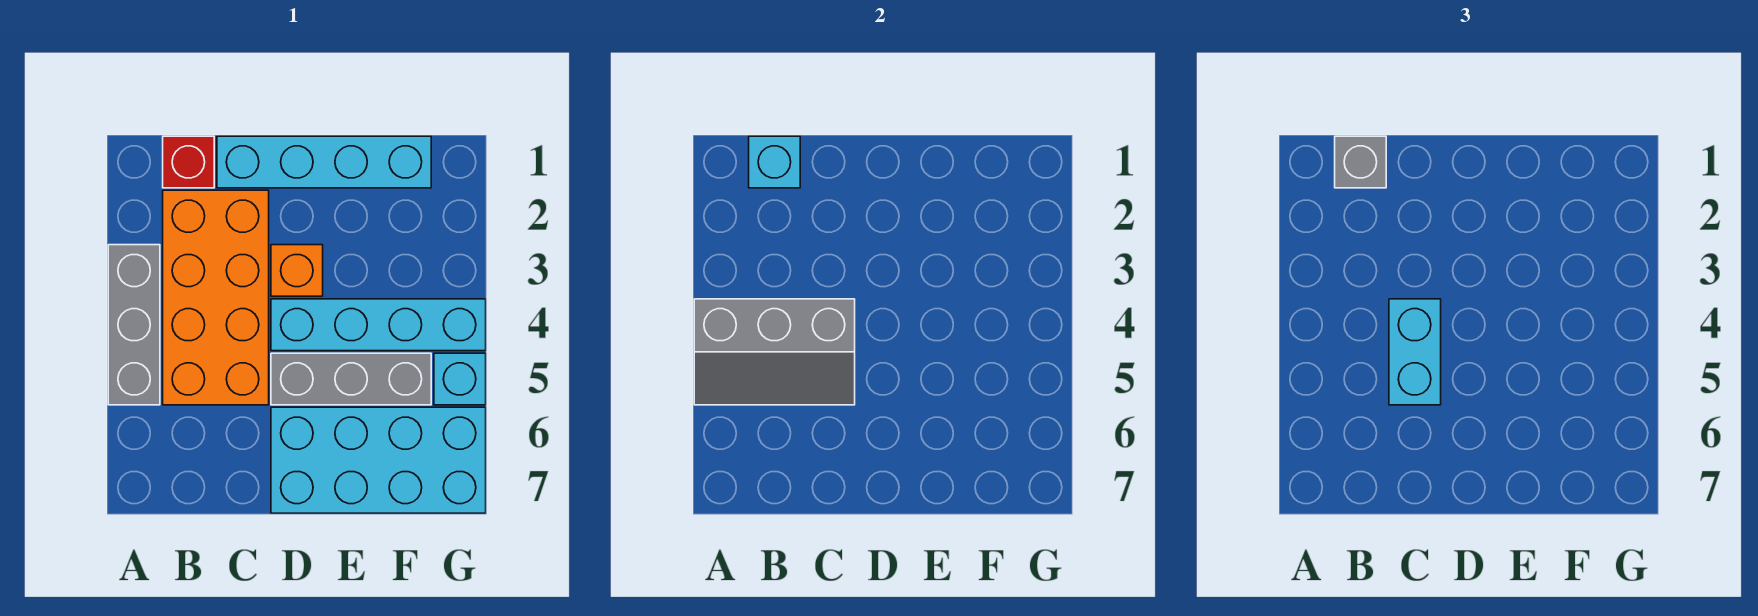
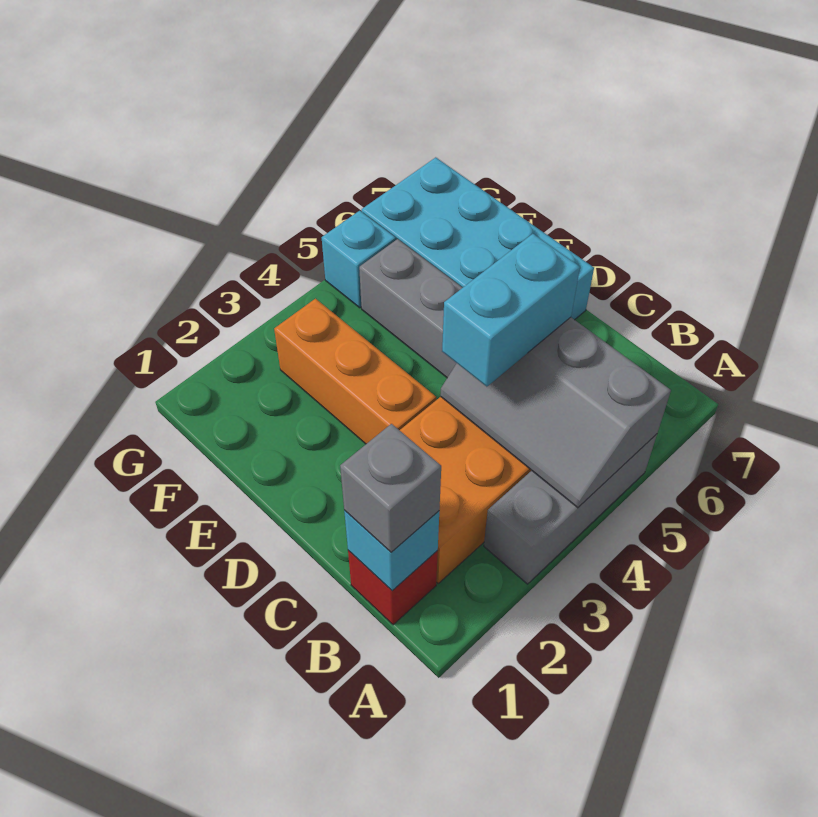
grey 2x3 slope [694,299,855,405] -> grey 2x3 slope turned to [440,317,671,508]
cyan 1x4 brick [217,136,431,188] -> none
orange 1x1 brick [271,245,323,296] -> orange 1x3 brick [274,299,436,444]
cyan 1x4 brick [271,299,486,351] -> none

